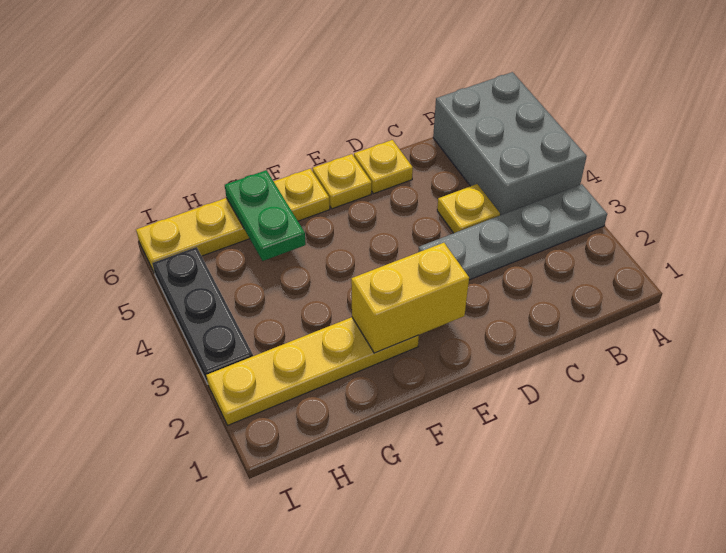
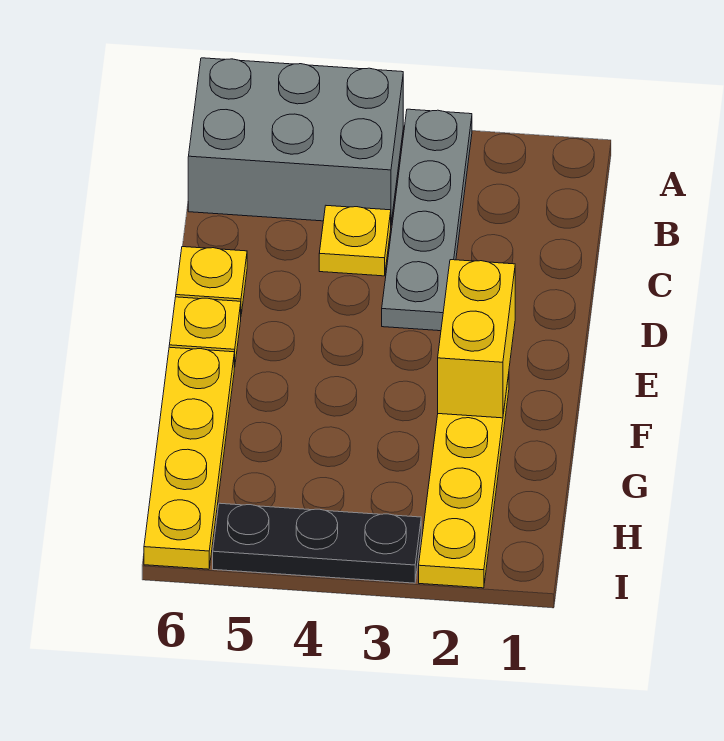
green 1x2 plate [225,170,306,261] -> none

